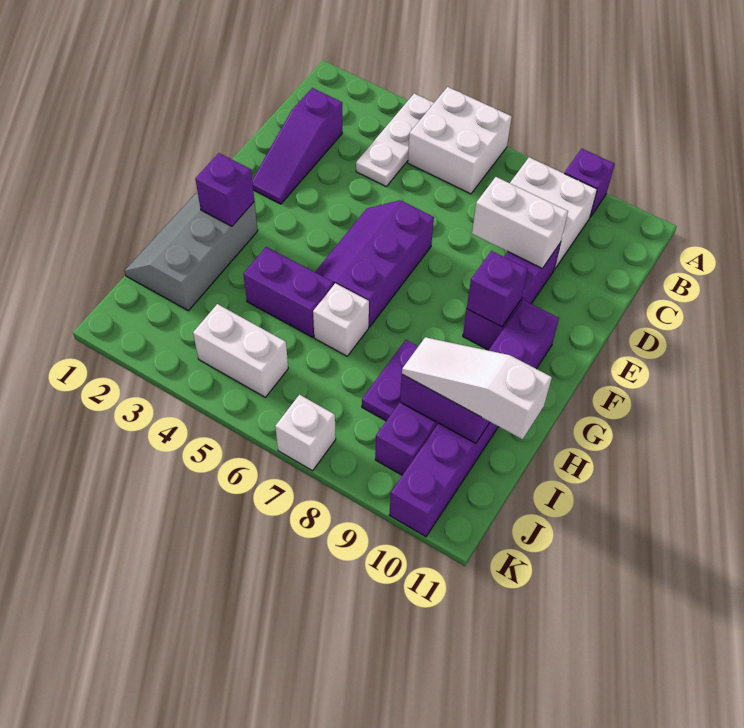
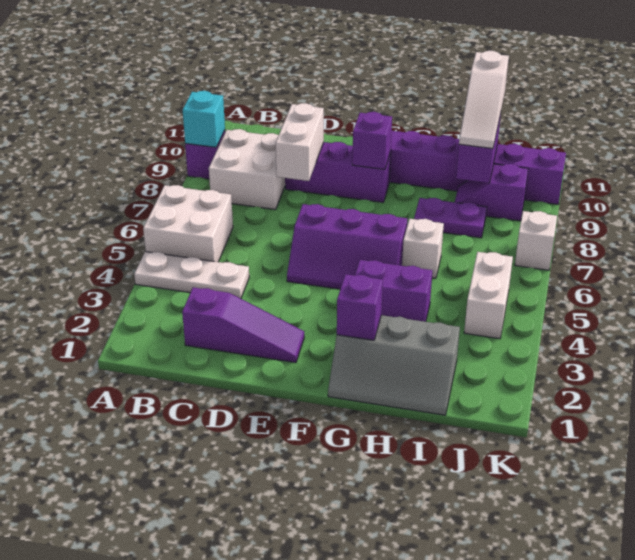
none -> cyan 1x1 brick [183,91,225,147]
purple 1x2 brick [243,247,334,337] -> purple 1x2 brick turned to [355,260,433,322]

